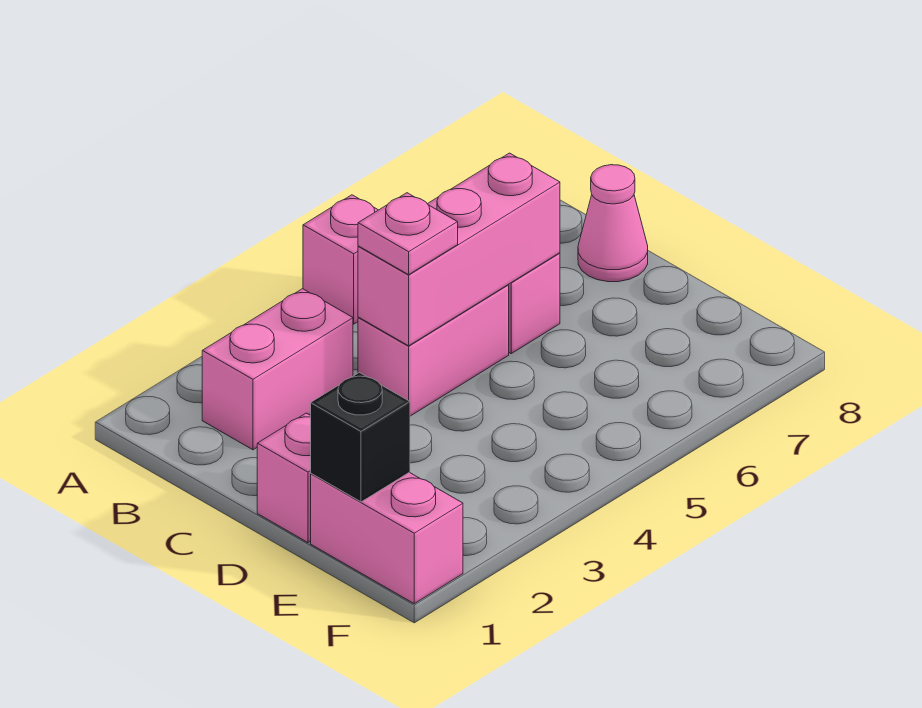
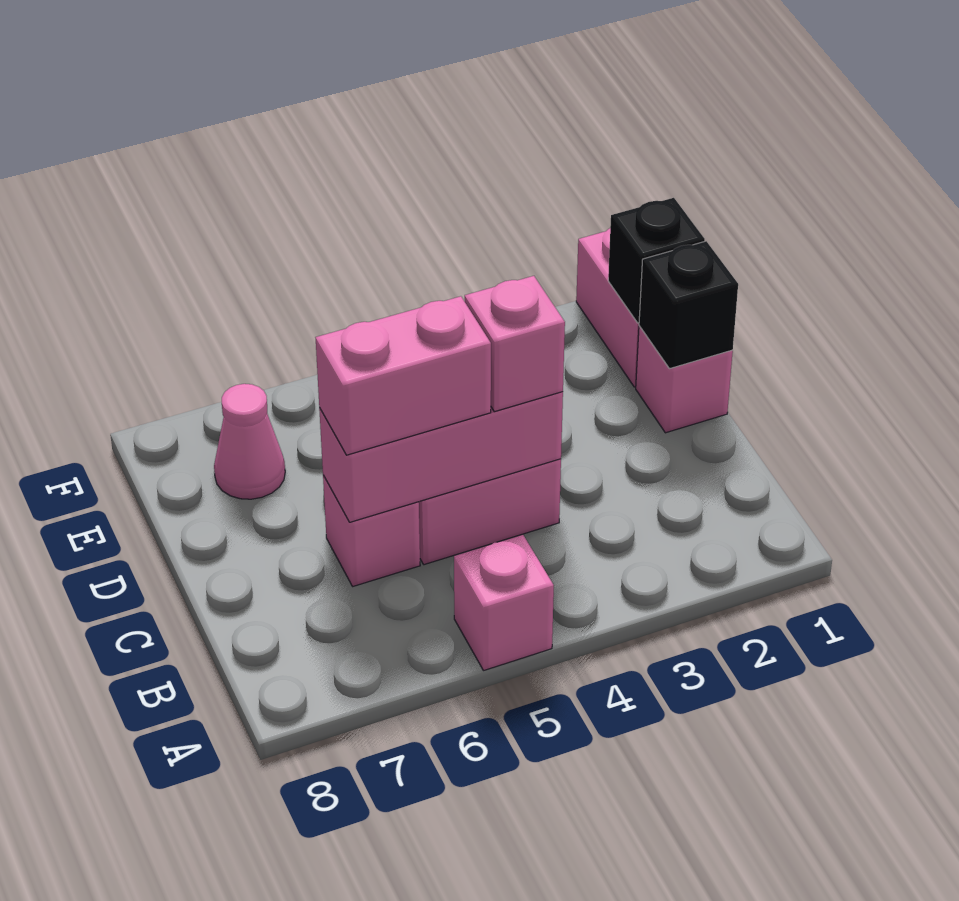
pink 1x2 brick [202,289,353,450] -> pink 1x2 brick moved to [316,296,491,455]
pink 1x1 plate [358,193,458,275] -> pink 1x1 brick [465,276,565,412]
pink 1x1 cone [578,165,648,282] -> pink 1x1 cone moved to [214,384,285,499]
none -> black 1x1 brick [639,241,738,369]

